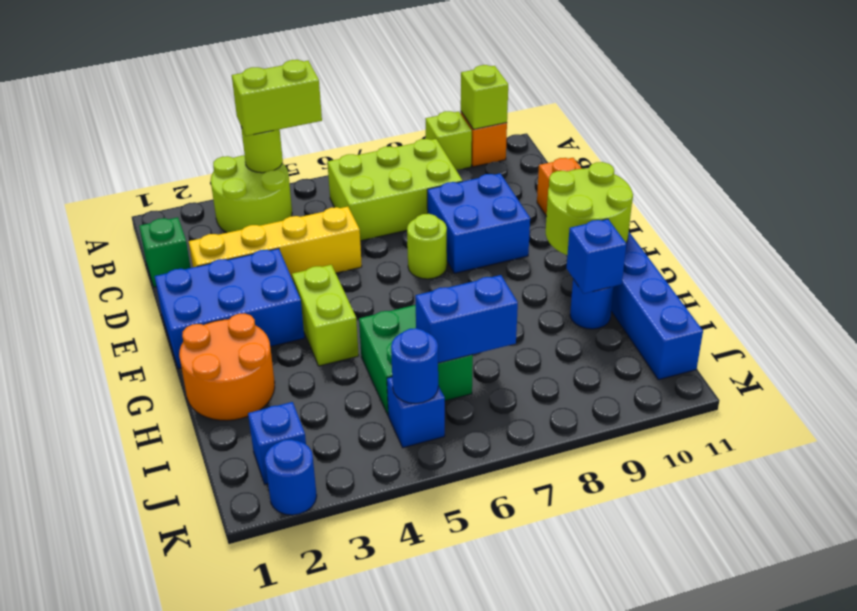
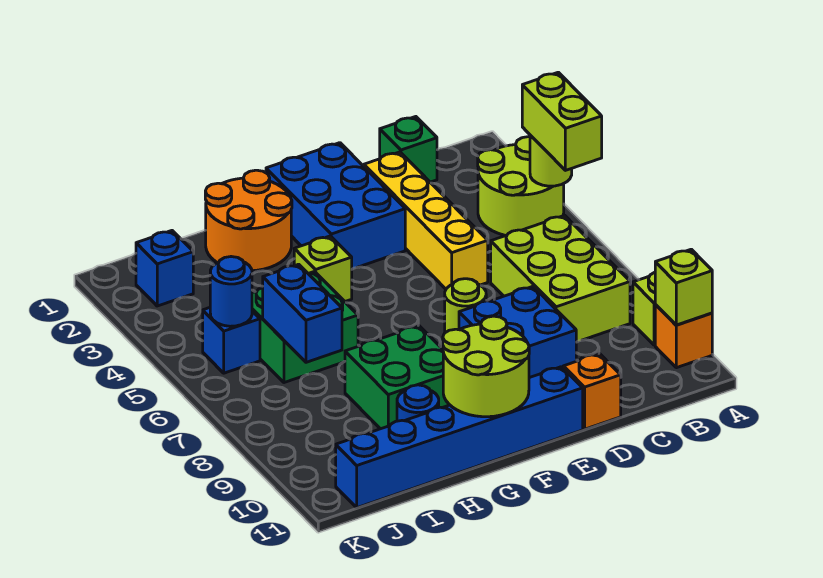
lime 1x2 brick [292,265,359,366] -> lime 1x1 brick [294,236,352,302]
none -> green 2x2 brick [345,326,449,429]
blue 1x1 brick [567,219,626,294] -> none
blue 1x1 round brick [265,440,317,515] -> none

